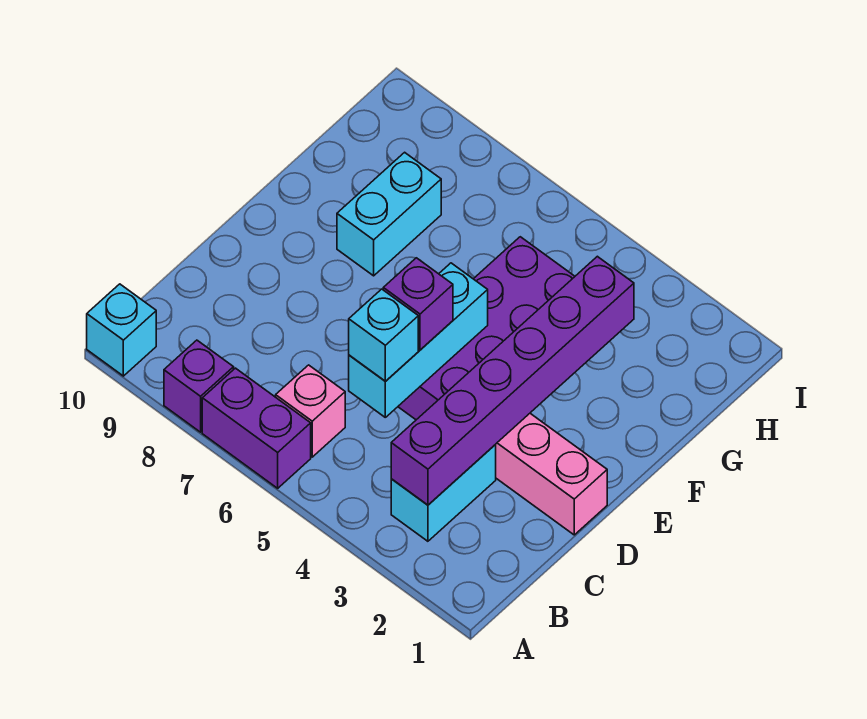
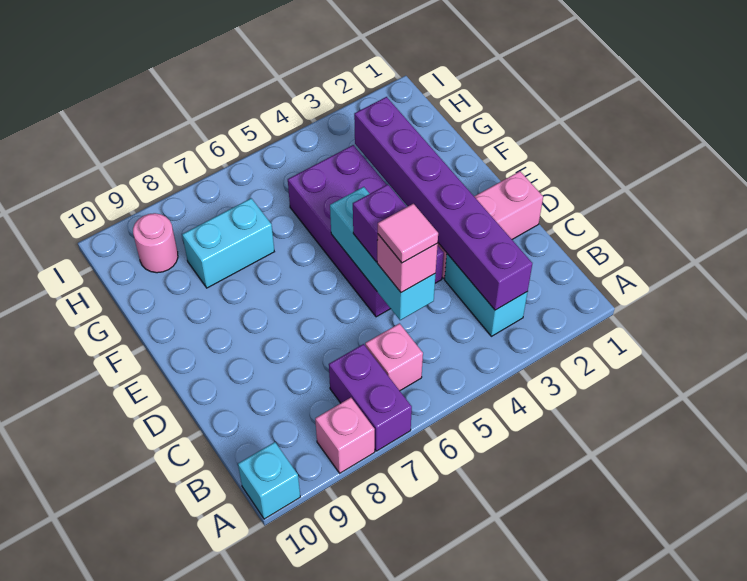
purple 1x2 brick [202,368,311,488] -> purple 1x2 brick turned to [329,344,412,451]
purple 1x1 brick [164,340,234,432] -> pink 1x1 brick [315,398,375,473]
cyan 1x1 brick [349,289,418,381] -> pink 1x1 brick [377,234,438,293]
none -> pink 1x1 tile [378,204,438,263]
cyan 1x2 brick [337,152,441,276] -> cyan 1x2 brick turned to [182,198,274,288]
none -> pink 1x1 round brick [133,213,178,273]

